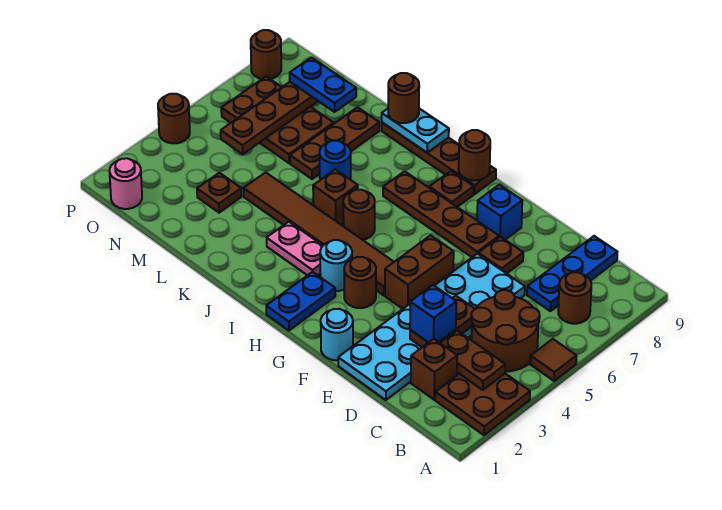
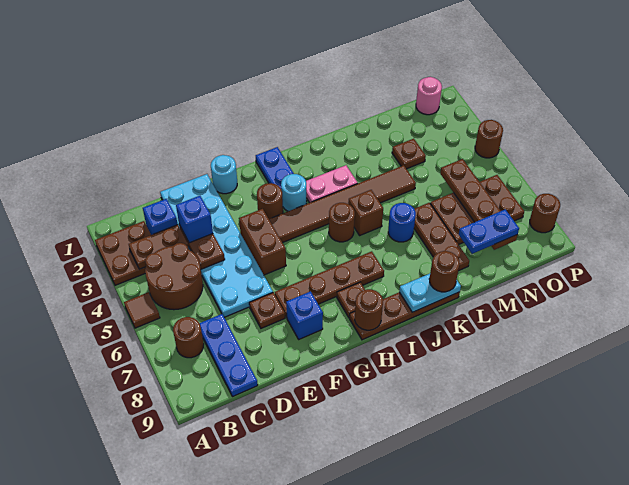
brown 1x1 brick [411,339,457,400] -> blue 1x1 brick [143,199,178,235]

